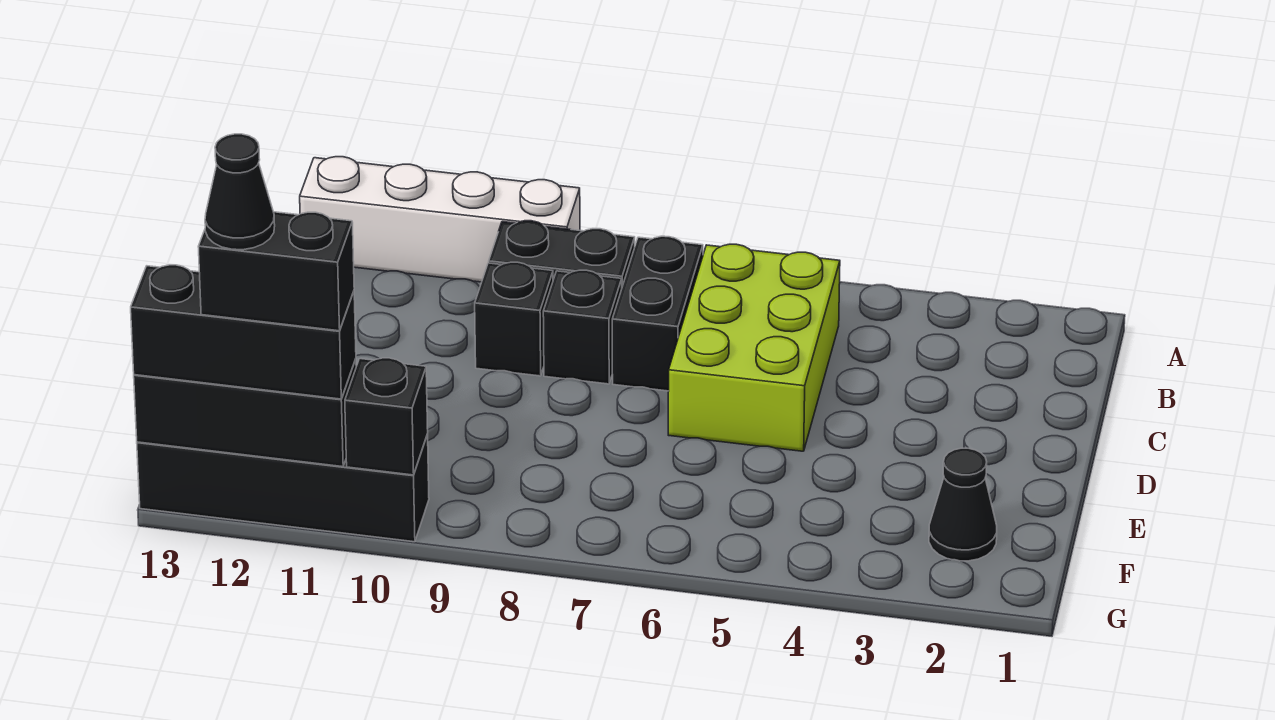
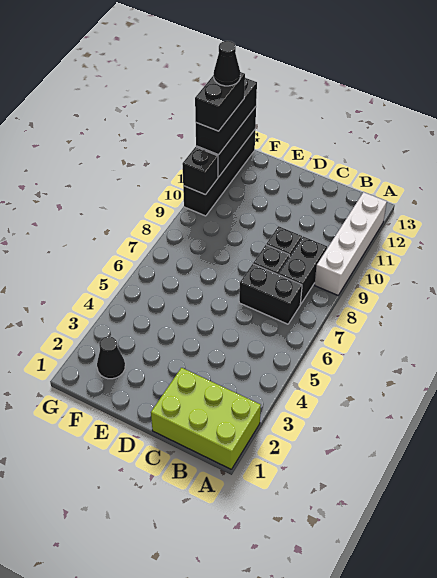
lime 2x3 brick [668,244,840,451] -> lime 2x3 brick moved to [151,368,261,470]

